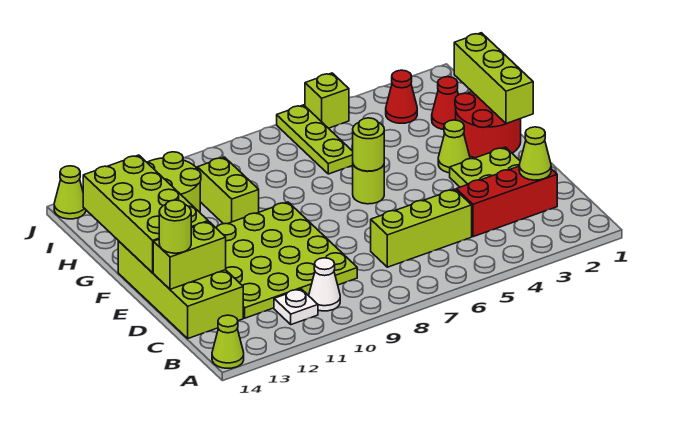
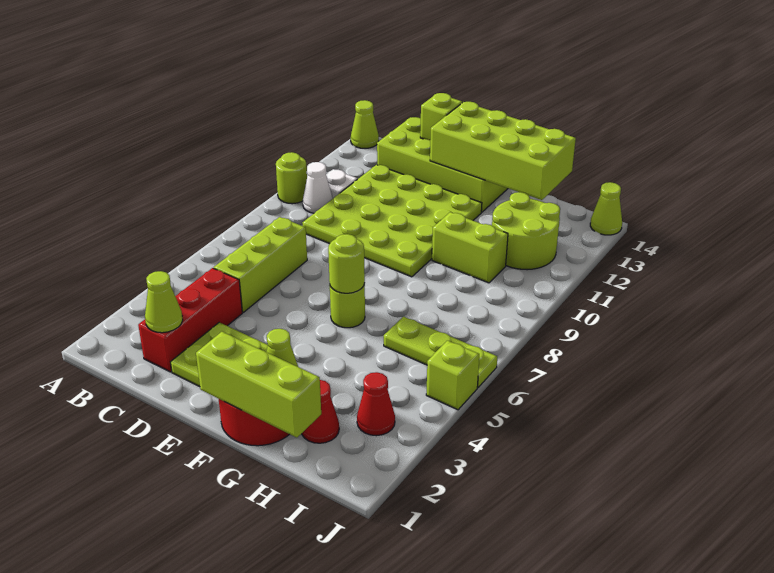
lime 1x2 brick [153,222,226,289] -> lime 1x1 brick [420,93,462,140]
lime 1x1 round brick [159,200,191,253] -> lime 1x1 round brick moved to [276,152,307,204]

